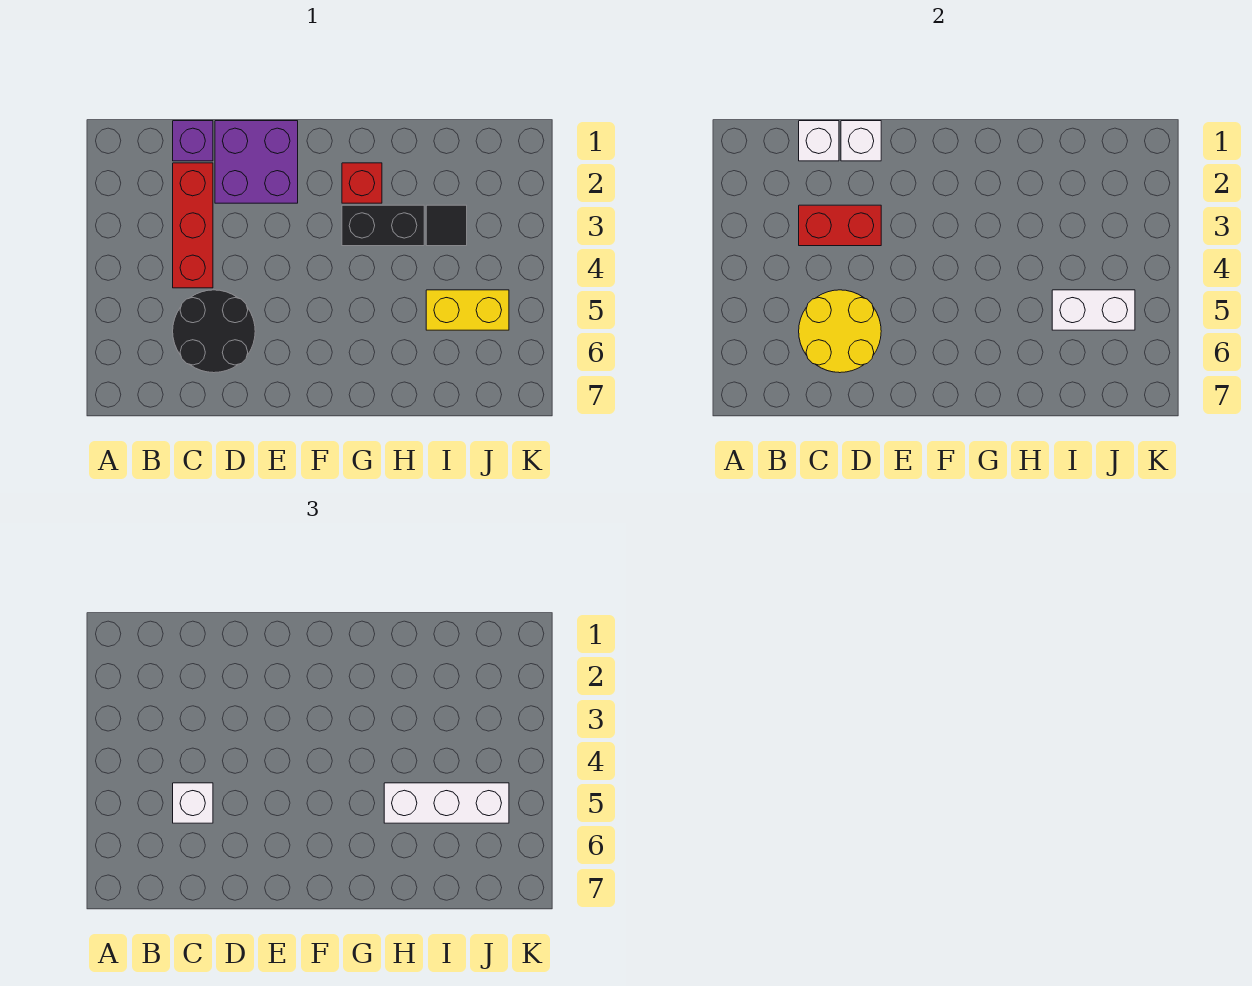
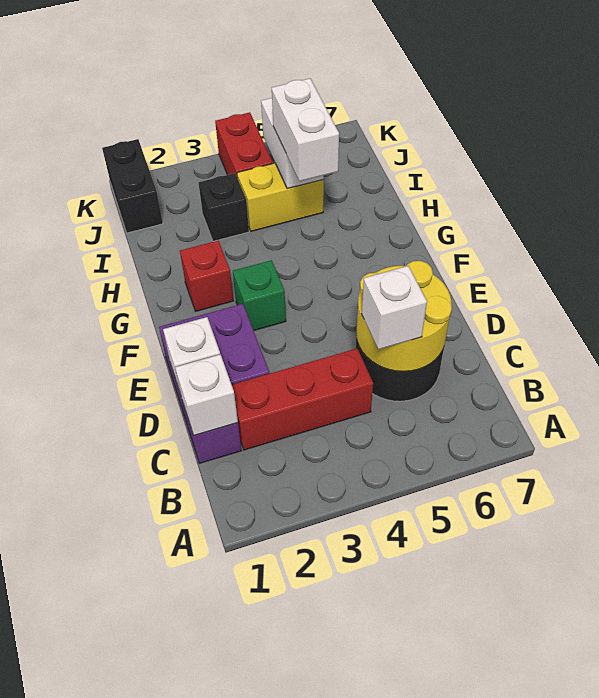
red 1x2 brick [799,205,881,246] -> red 1x2 brick moved to [215,112,273,176]
none -> green 1x1 brick [233,260,286,331]
black 1x2 brick [342,205,424,246] -> black 1x2 brick moved to [102,139,163,233]
white 1x3 brick [384,783,509,823] -> white 1x2 brick [272,79,339,181]
black 1x1 tile [426,205,467,246] -> black 1x1 brick [198,173,249,241]
yellow 1x2 brick [426,290,509,330] -> yellow 1x2 brick turned to [237,163,324,231]

